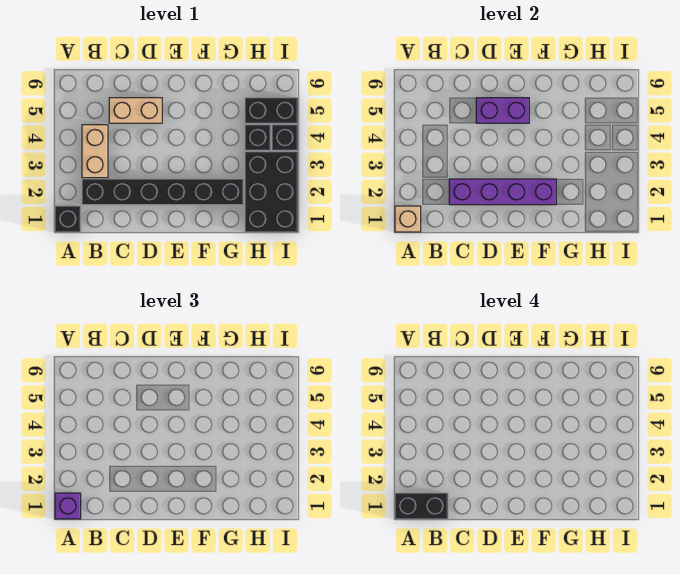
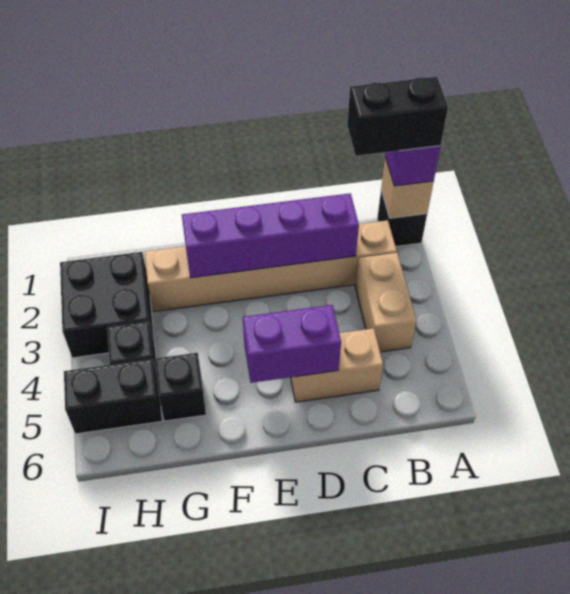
black 1x6 brick [82,179,244,205] -> tan 1x6 brick [145,220,397,312]
black 2x3 brick [245,152,298,232] -> black 2x2 brick [60,252,155,358]
black 1x1 brick [272,125,298,150] -> black 1x1 brick moved to [155,353,206,421]

